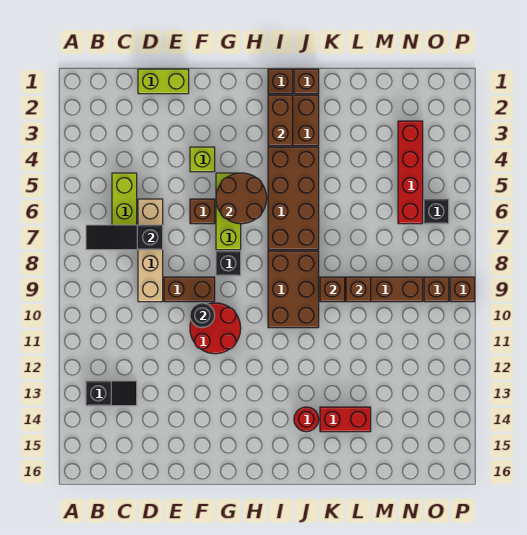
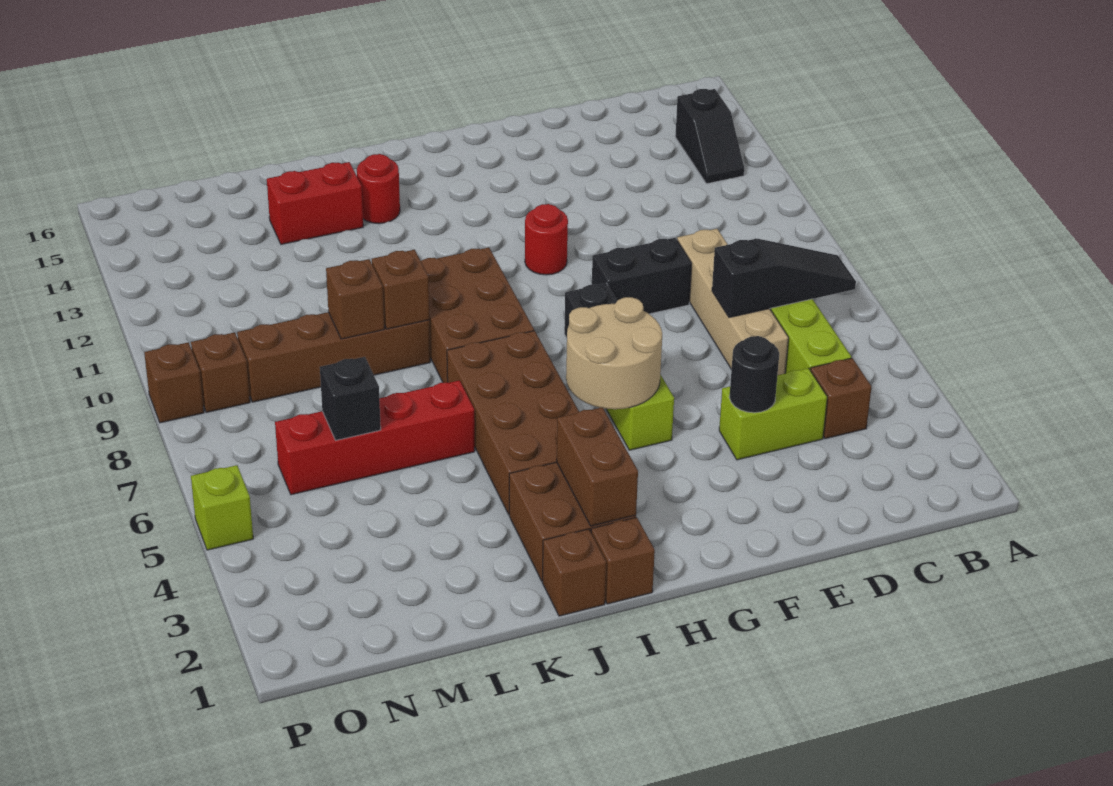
black 1x2 slope [86,381,137,406] -> black 1x2 slope turned to [675,89,744,184]
lime 1x2 brick [138,69,189,94] -> lime 1x2 brick moved to [719,368,827,460]
brown 1x2 brick [164,277,215,302] -> black 1x2 brick [592,238,692,314]
lime 1x1 brick [190,147,215,172] -> lime 1x1 brick moved to [191,465,253,550]
brown 1x1 brick [190,199,215,224] -> brown 1x1 brick moved to [811,358,872,439]
red 2x2 round brick [190,303,241,354] -> red 1x1 round brick [525,204,568,275]
black 1x1 round brick [190,303,215,328] -> black 1x1 round brick moved to [729,336,779,413]
brown 2x2 round brick [216,173,267,224] -> tan 2x2 round brick [566,297,662,409]
red 1x4 brick [398,121,423,224] -> red 1x4 brick turned to [275,380,475,495]
black 1x1 brick [424,199,449,224] -> black 1x1 brick moved to [320,357,381,440]

